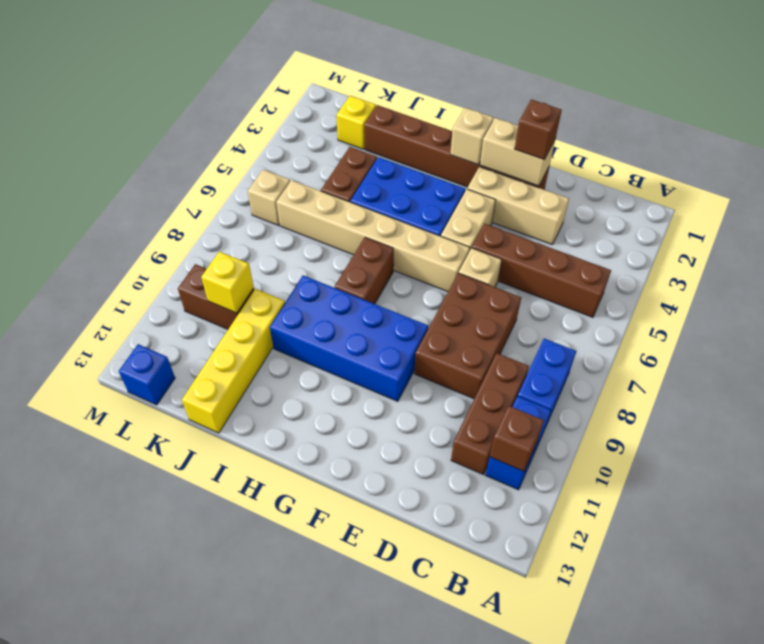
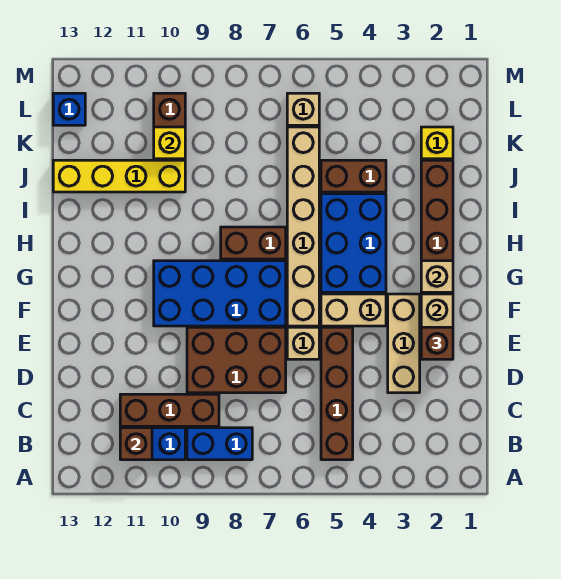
blue 2x4 brick [270,275,428,401] -> blue 2x4 brick turned to [154,261,286,326]

